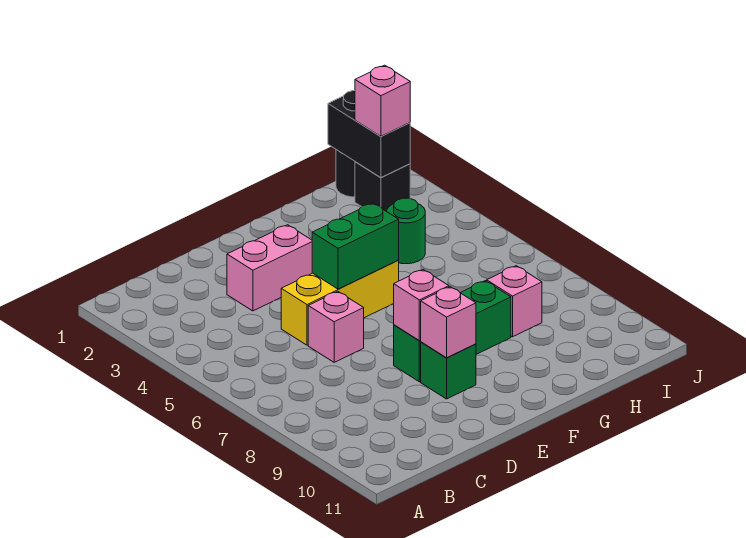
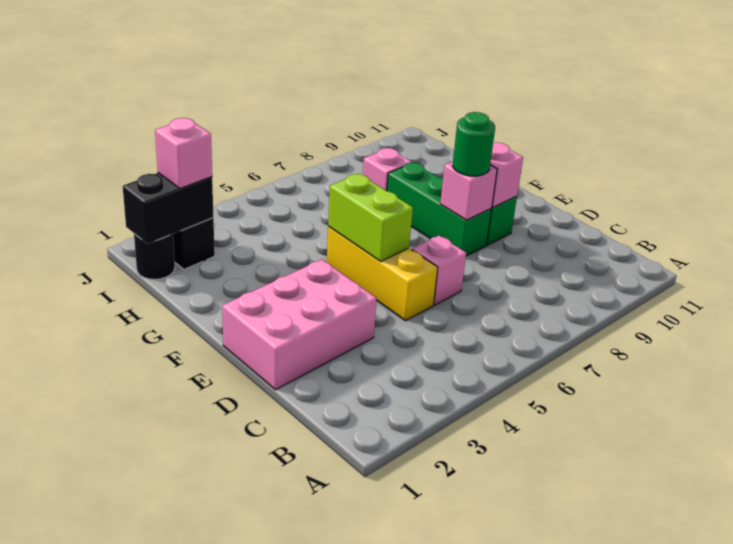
pink 1x2 brick [227,225,312,311] -> pink 2x3 brick [222,259,377,390]
green 1x2 brick [312,203,399,289] -> lime 1x2 brick [328,174,413,261]
green 1x1 round brick [387,198,425,264] -> green 1x1 round brick moved to [453,112,495,176]

